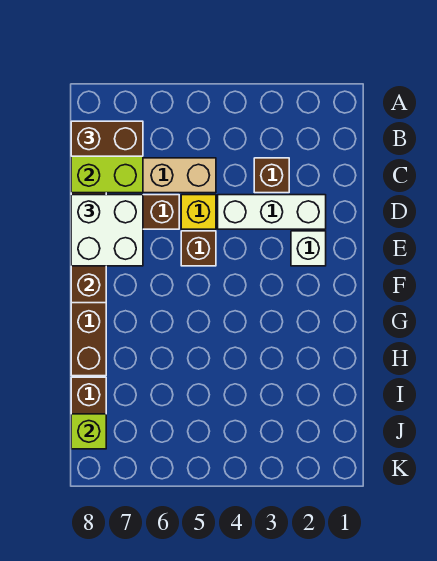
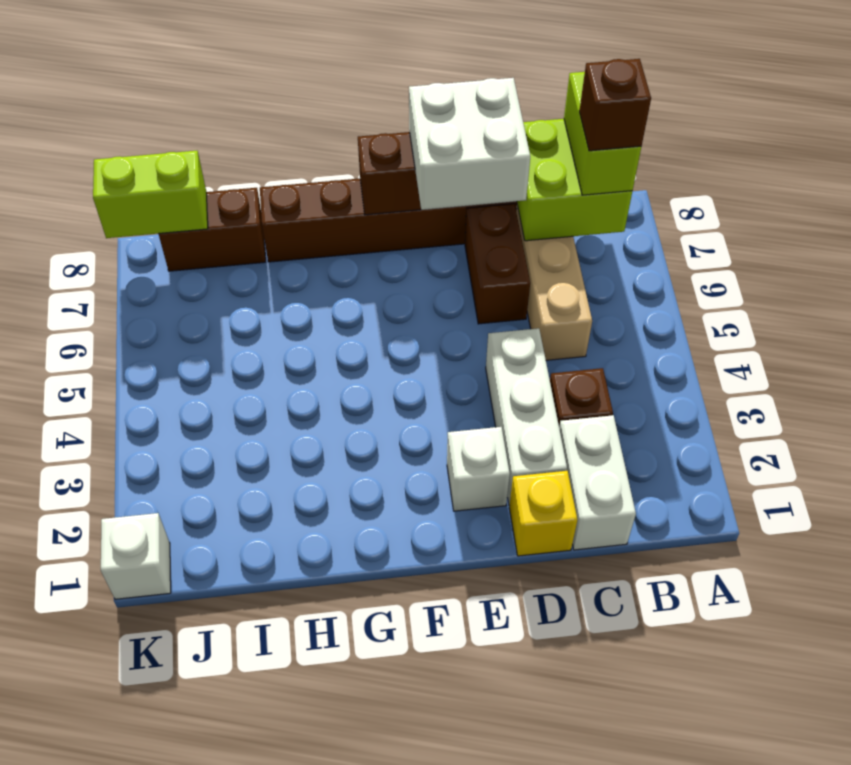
brown 1x2 brick [71,121,143,156] -> lime 1x2 brick [564,72,641,195]
none -> white 1x2 brick [559,415,636,550]
yellow 1x1 brick [181,195,216,229] -> yellow 1x1 brick moved to [509,471,577,556]
brown 1x1 brick [181,231,216,266] -> brown 1x1 brick moved to [579,59,651,151]
lime 1x1 brick [71,414,106,449] -> lime 1x2 brick [93,151,208,238]
none -> white 1x1 brick [101,513,171,599]

